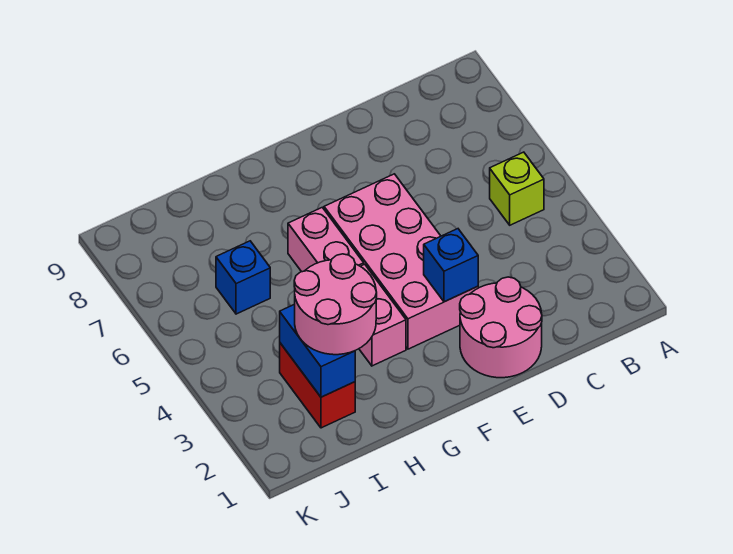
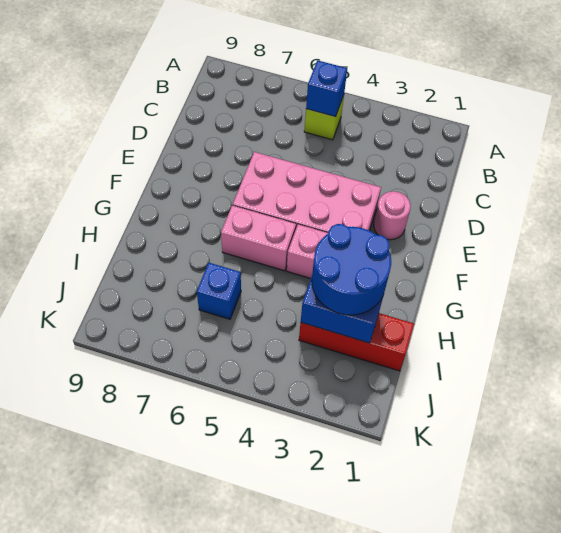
pink 2x2 round brick [460,277,542,378] -> pink 1x1 round brick [374,191,411,240]
blue 1x1 brick [424,229,478,302] -> blue 1x1 brick moved to [306,60,347,117]
pink 2x2 round brick [294,254,377,355] -> blue 2x2 round brick [312,224,391,315]
red 1x2 brick [280,343,355,428] -> red 1x3 brick [299,313,414,371]

